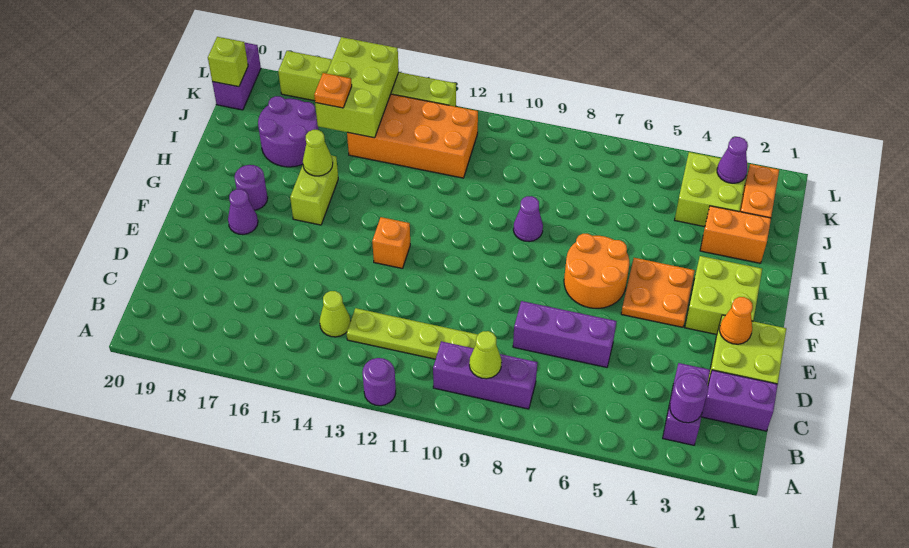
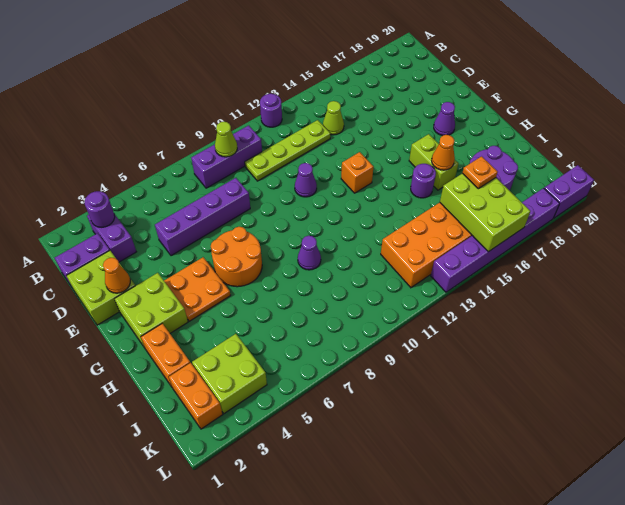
purple 1x3 brick [513,301,617,367] -> purple 1x4 brick [155,178,250,256]
purple 1x1 round brick [234,165,268,210] -> purple 1x1 round brick moved to [411,164,436,198]
lime 1x1 cone [303,130,333,176] -> orange 1x1 cone [432,135,455,170]
orange 1x2 brick [700,206,771,263] -> orange 1x2 brick turned to [141,323,190,387]
purple 1x1 cone [717,137,748,183] -> purple 1x1 cone moved to [295,163,317,197]
purple 1x2 brick [212,43,261,110] -> purple 1x2 brick turned to [544,165,594,218]
lime 1x1 brick [208,37,248,87] -> none
lime 1x6 brick [278,51,456,107] -> purple 1x6 brick [431,188,560,292]

